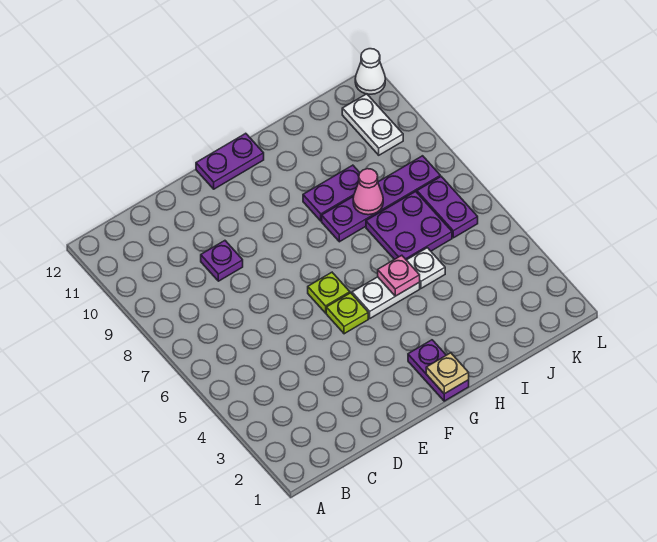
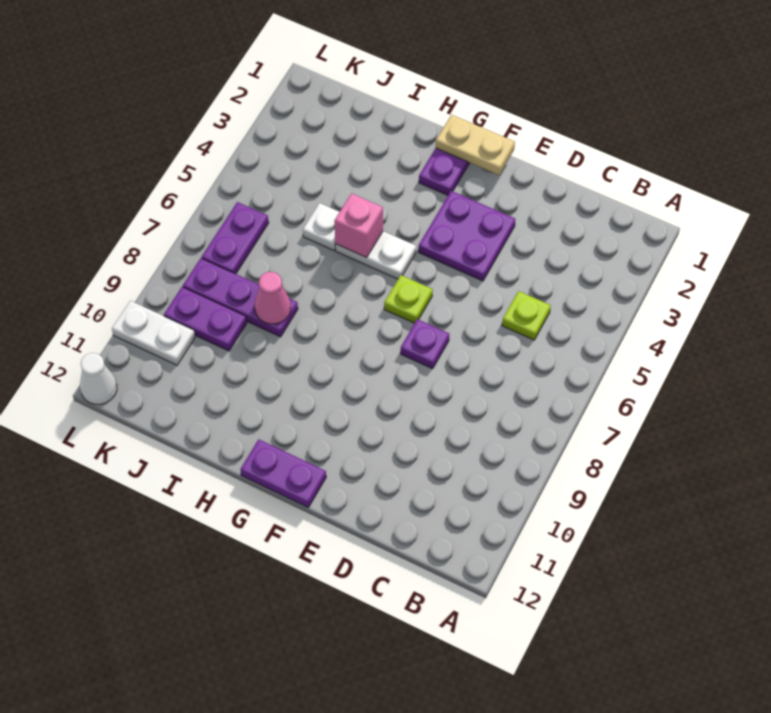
purple 1x1 plate [201,241,243,281] -> purple 1x1 plate moved to [401,319,449,369]
lime 1x1 plate [326,293,368,334] -> lime 1x1 plate moved to [502,291,551,340]
tan 1x1 plate [426,353,469,394] -> tan 1x2 plate [436,115,515,175]
pink 1x1 plate [378,255,420,296] -> pink 1x1 brick [334,193,383,258]
purple 1x4 plate [322,156,440,242] -> purple 1x3 plate [183,258,298,337]
purple 1x2 plate [303,165,360,221] -> purple 1x2 plate moved to [164,287,247,351]
purple 2x2 plate [366,191,452,260] -> purple 2x2 plate moved to [418,191,515,281]
white 1x2 plate [342,94,403,155] -> white 1x2 plate turned to [112,301,195,365]

